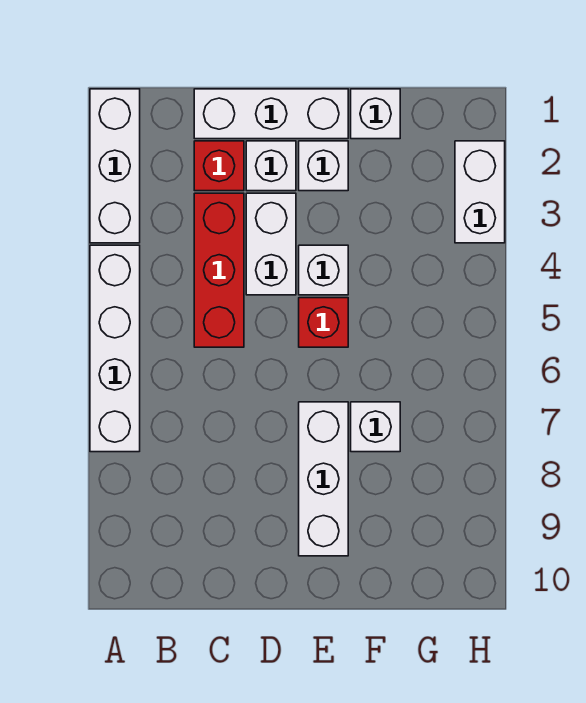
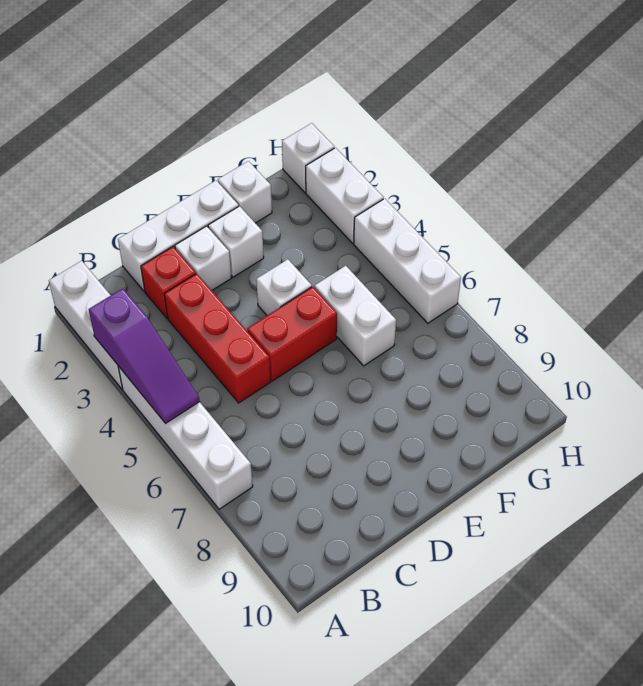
none -> purple 1x3 slope [89,288,200,423]
white 1x2 brick [246,193,296,295] -> white 1x2 brick moved to [315,266,396,366]
red 1x1 brick [299,298,348,347] -> red 1x2 brick [247,287,337,381]
white 1x3 brick [299,402,348,556] -> white 1x3 brick moved to [354,199,461,323]
white 1x1 brick [351,402,400,452] -> white 1x1 brick moved to [282,123,334,192]

